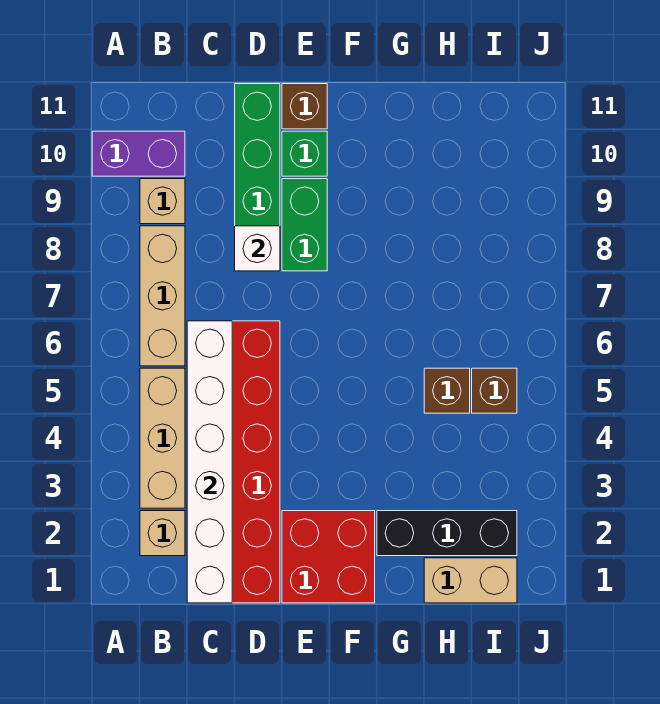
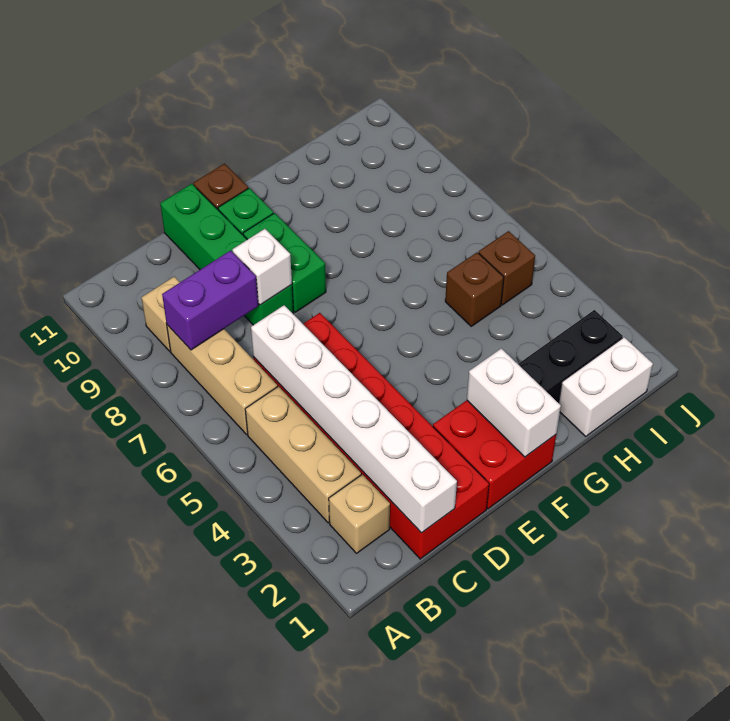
purple 1x2 brick [92,131,185,176] -> purple 1x2 brick moved to [162,250,258,350]
none -> white 1x2 brick [467,348,561,457]
tan 1x2 brick [424,558,517,603] -> white 1x2 brick [559,337,653,436]

